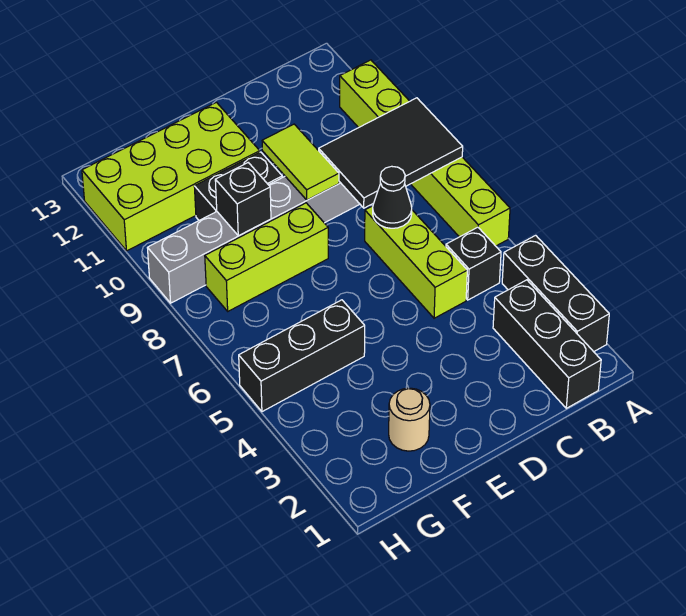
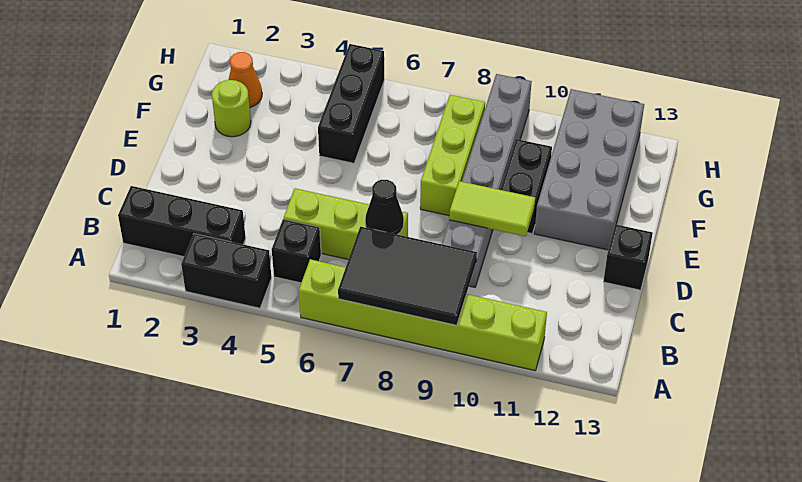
black 1x3 brick [502,235,609,352] -> black 1x2 brick [181,234,272,308]
black 2x3 tile [319,98,463,208] -> black 2x3 tile turned to [338,227,477,325]
lime 2x4 brick [82,102,260,251] -> grey 2x4 brick [534,89,644,250]
tan 1x1 round brick [389,388,430,451] -> lime 1x1 round brick [212,80,251,137]
black 1x1 brick [215,163,271,236] -> black 1x1 brick moved to [603,224,653,290]
none -> orange 1x1 cone [229,52,262,108]

